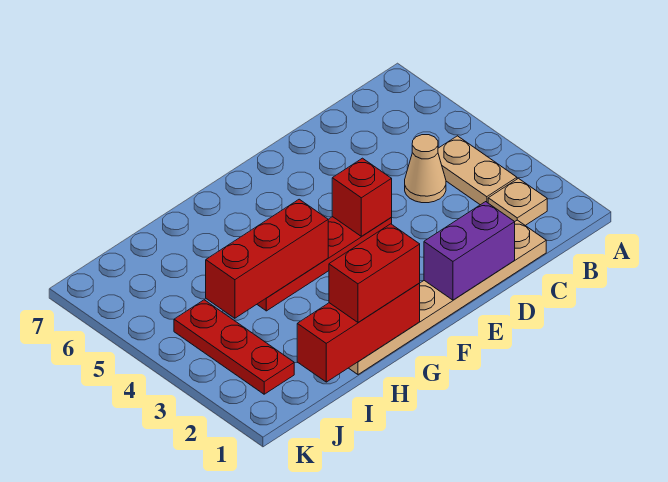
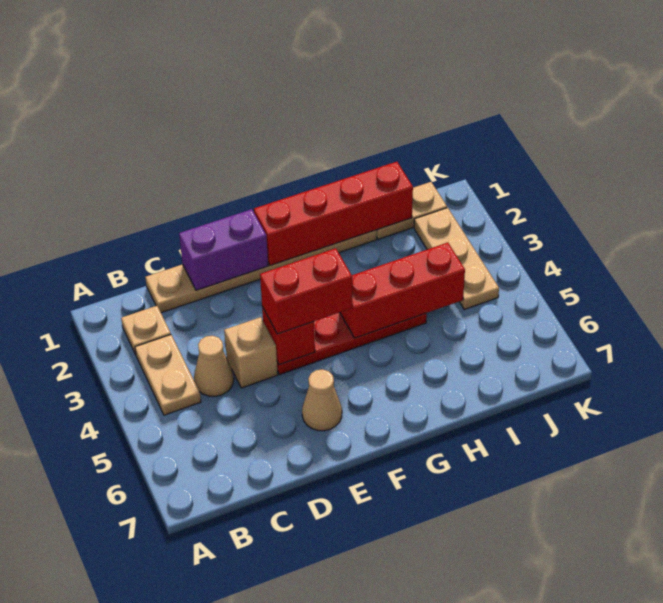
none -> tan 1x1 brick [224,317,278,388]
none -> tan 1x1 cone [302,369,342,431]
red 1x3 brick [297,283,420,382] -> red 1x4 brick [254,162,413,266]
red 1x2 brick [329,224,420,322] -> red 1x2 brick moved to [260,248,352,334]
none -> tan 1x2 plate [377,182,447,239]
red 1x3 plate [174,300,294,394] -> tan 1x3 plate [414,208,499,309]

